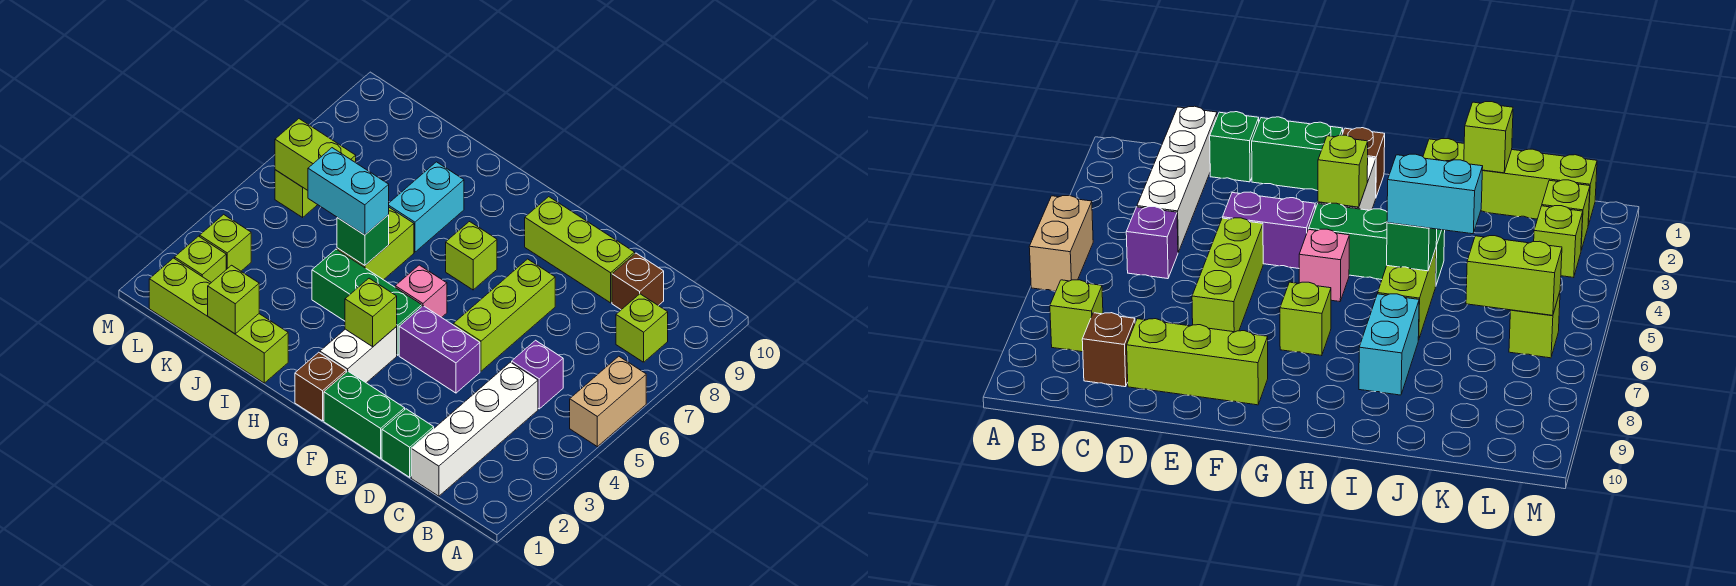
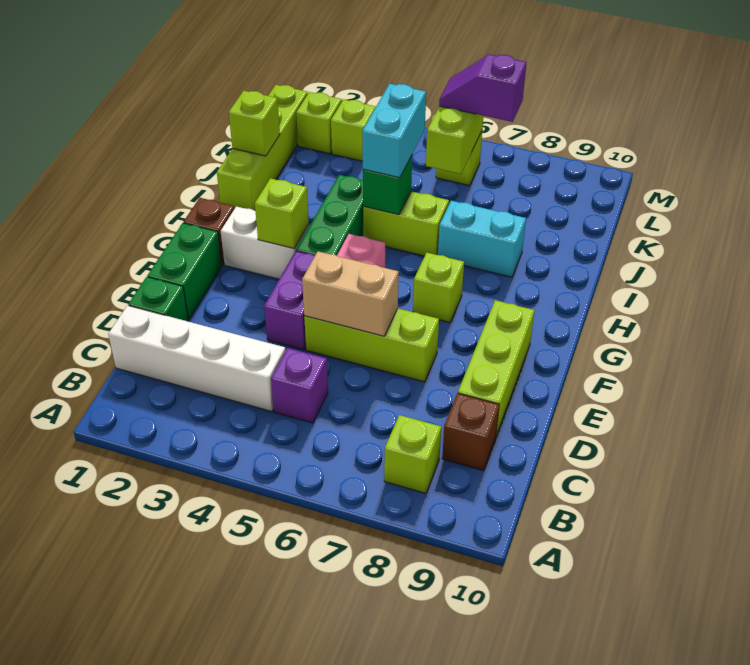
tan 1x2 brick [570,356,646,447] -> tan 1x2 brick moved to [302,252,399,336]
none -> purple 1x2 slope [439,54,526,122]

